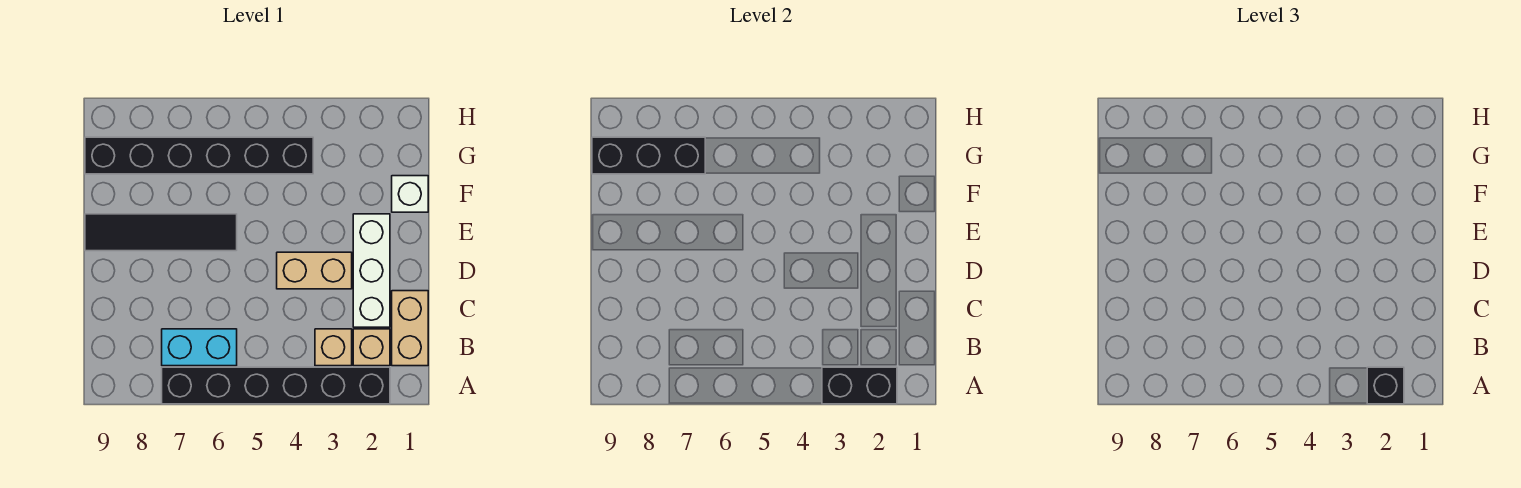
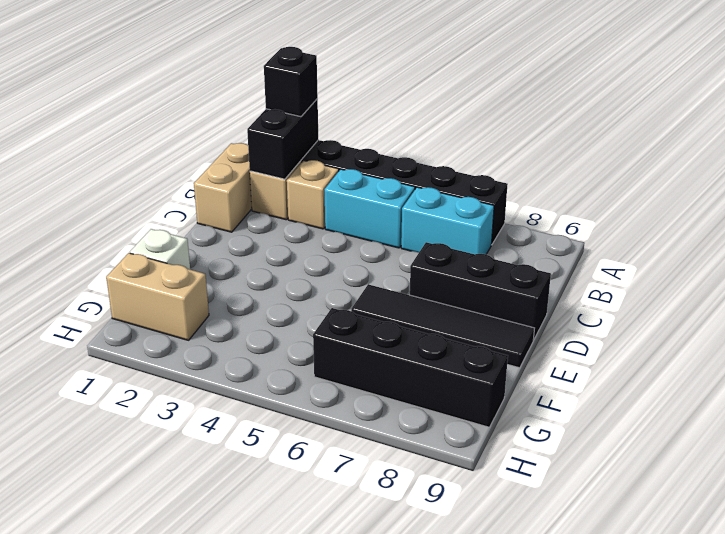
black 1x2 brick [822,367,897,404] -> black 1x2 brick turned to [247,99,319,179]
none -> cyan 1x2 brick [325,169,415,248]
white 1x3 brick [353,214,390,327] -> none
tan 1x2 brick [277,252,352,289] -> tan 1x2 brick moved to [106,253,209,340]
black 1x6 brick [85,137,313,174] -> black 1x4 brick [313,308,508,427]
black 1x3 brick [592,137,705,174] -> black 1x3 brick moved to [410,242,551,340]

